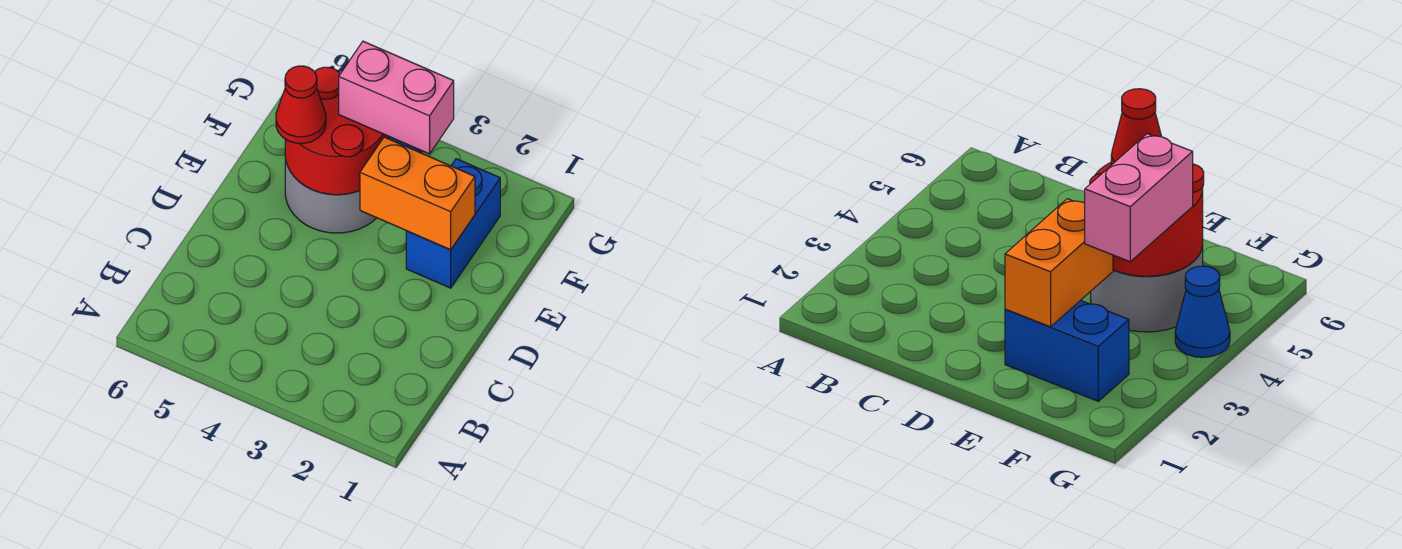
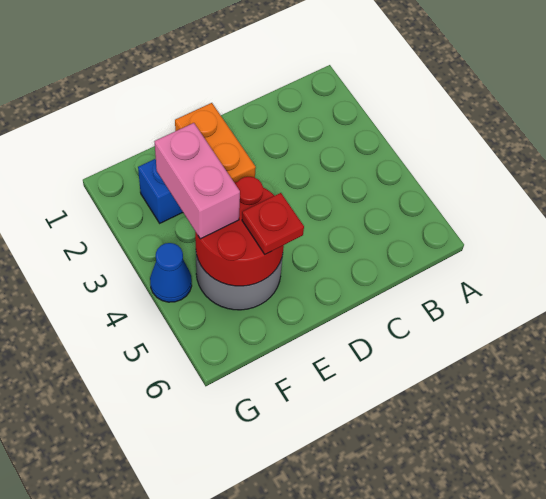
red 1x1 cone [276,66,326,143] -> red 1x1 plate [242,193,304,254]

